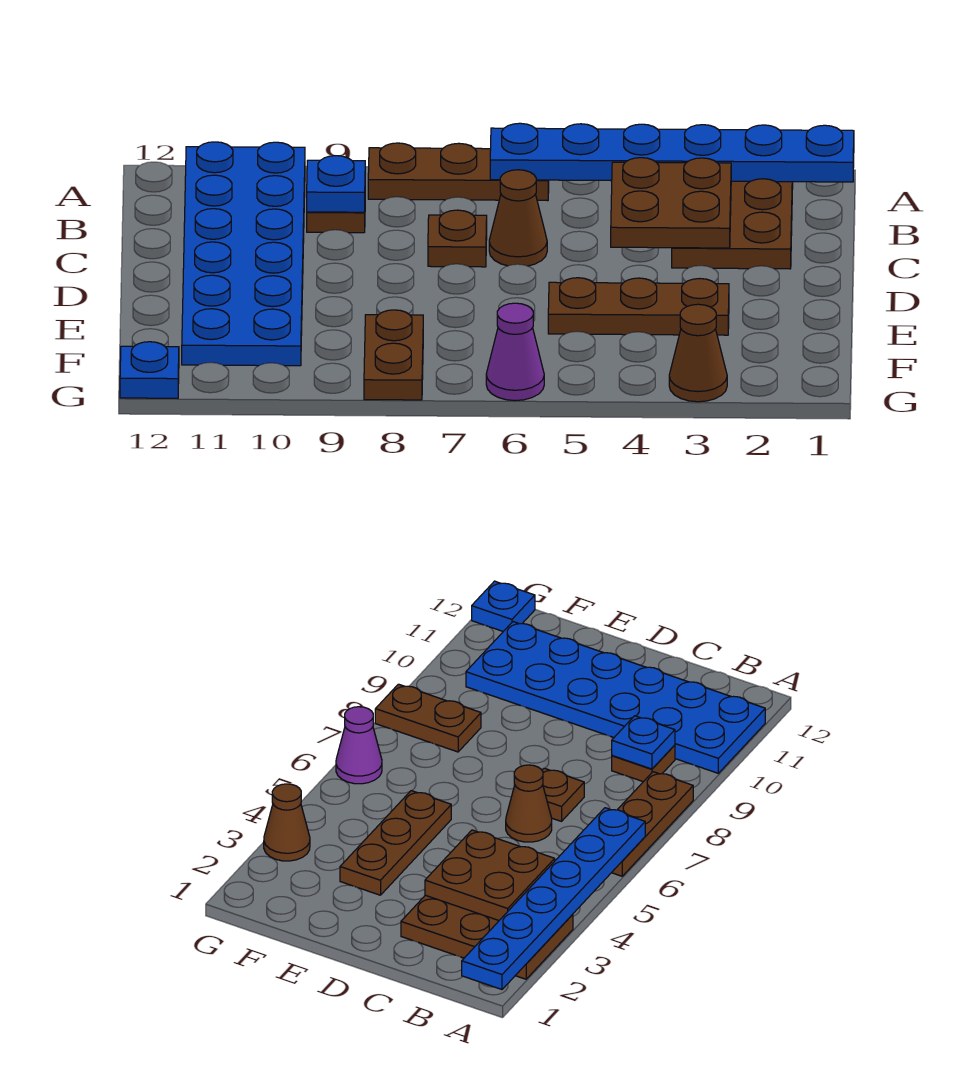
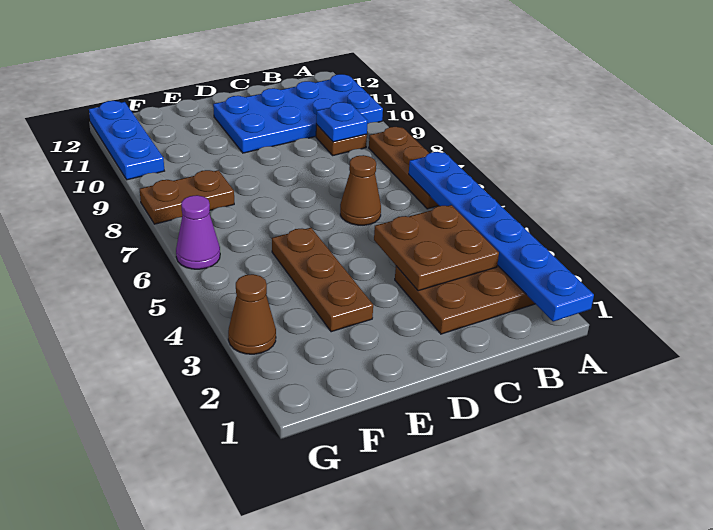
blue 2x6 plate [182,142,305,366] -> blue 2x4 plate [213,74,383,153]
brown 1x1 plate [428,210,487,267] -> none
blue 1x1 plate [120,342,179,398] -> blue 1x3 plate [89,101,164,180]

